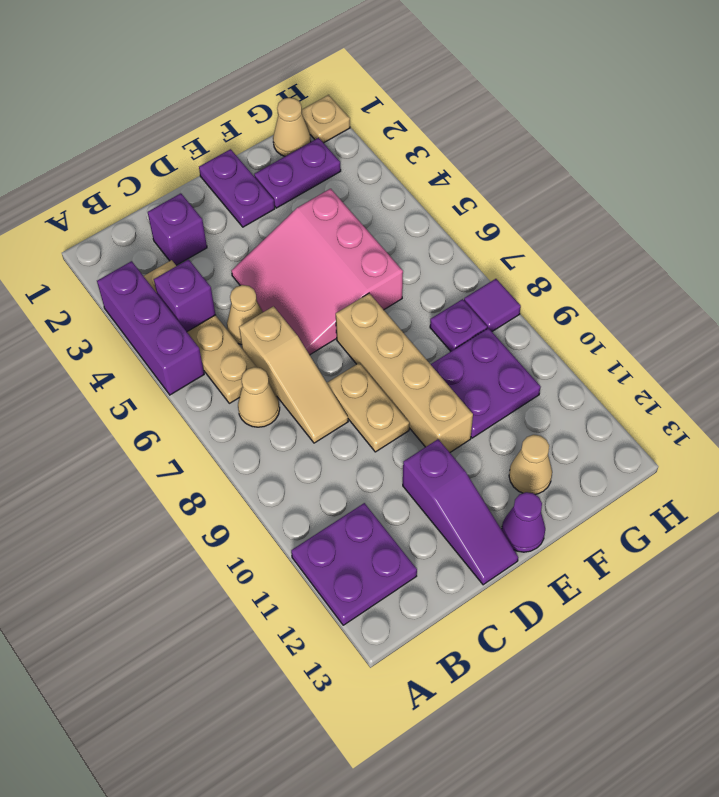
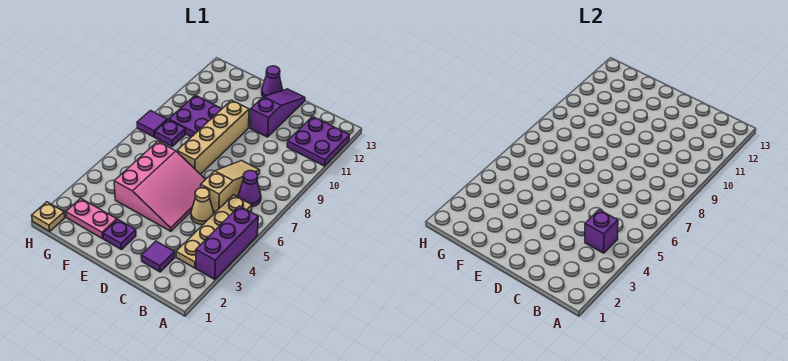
tan 1x1 cone [238,367,280,427] -> purple 1x1 cone [238,171,261,207]
purple 1x1 brick [148,193,207,265] -> purple 1x1 tile [141,241,175,272]
tan 1x2 plate [327,363,409,452] -> none
purple 1x2 plate [199,149,275,227] -> purple 1x1 plate [103,220,136,250]
purple 1x2 plate [254,138,341,208] -> pink 1x2 plate [66,198,117,239]
tan 1x1 cone [509,435,552,494] -> none
tan 1x1 cone [273,98,311,156] -> none

